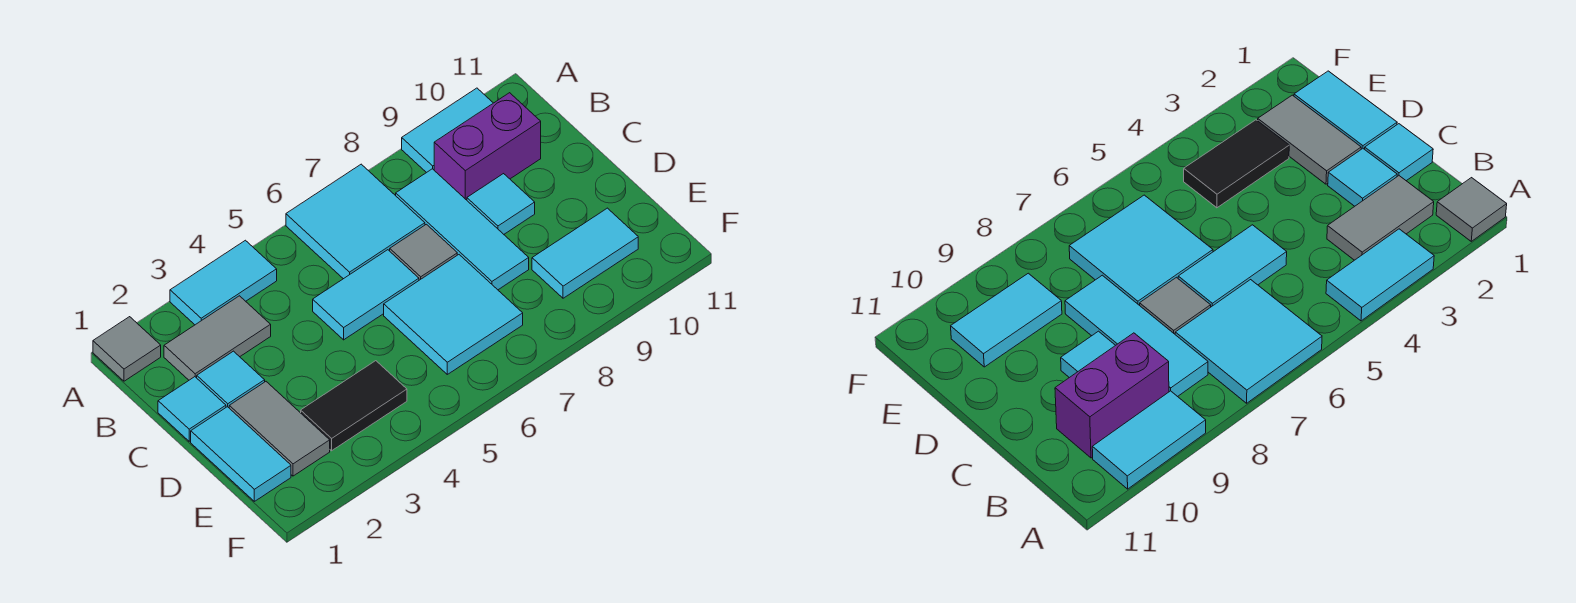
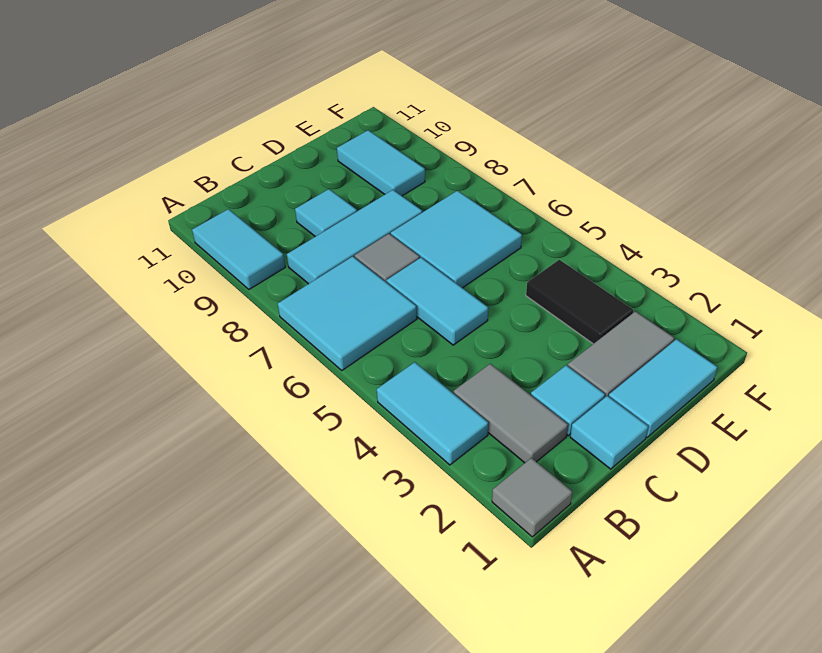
purple 1x2 brick [434,93,541,200] -> none

